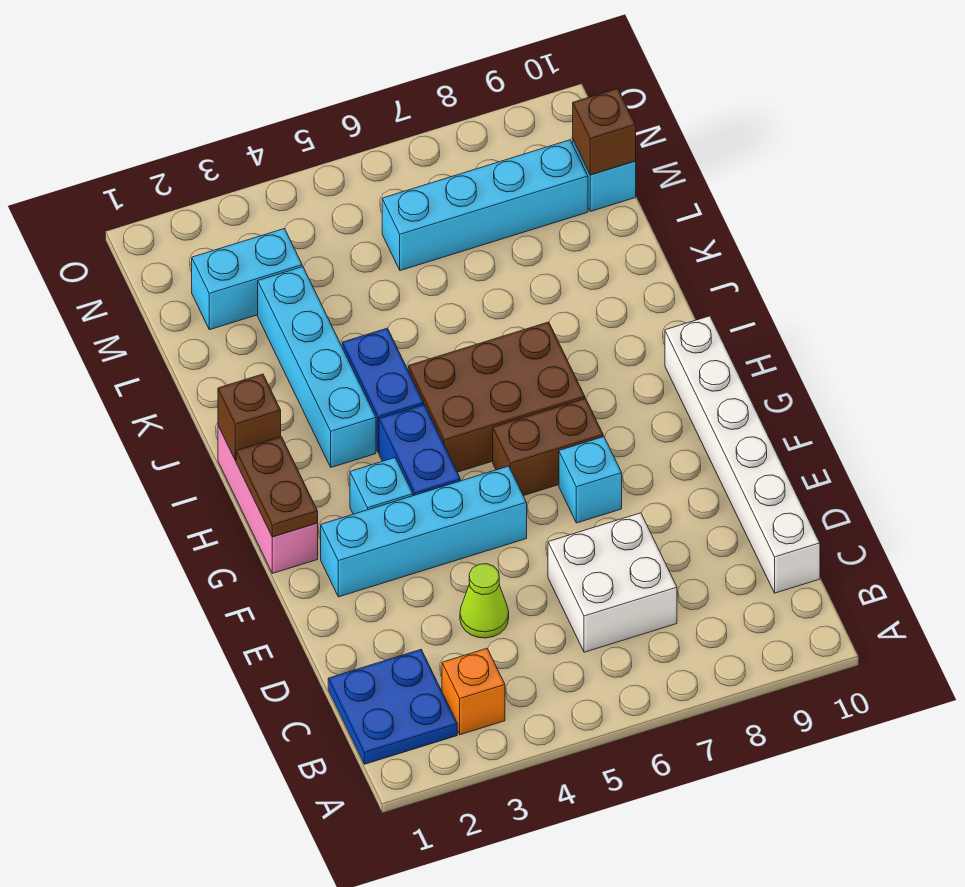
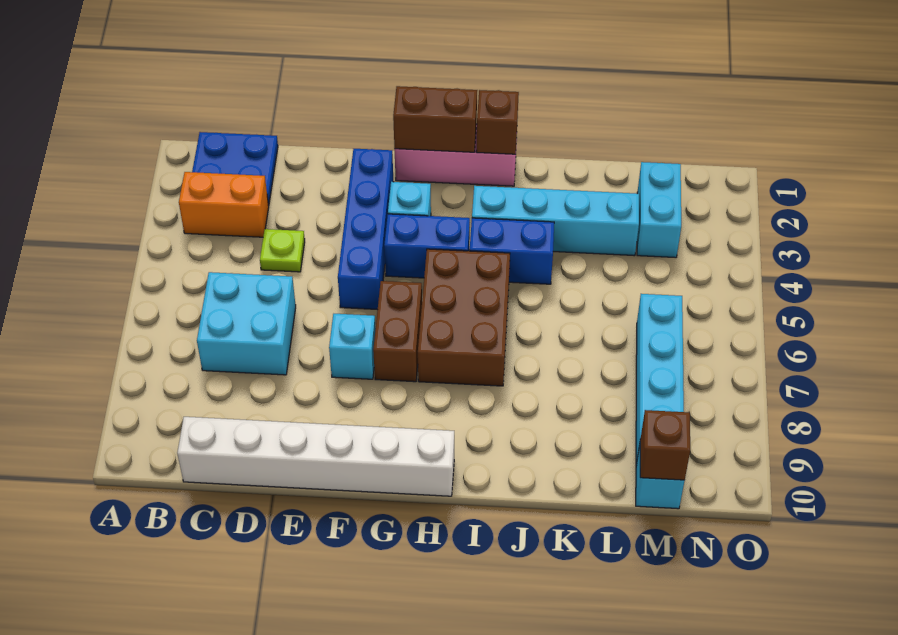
orange 1x1 brick [442,648,505,735] -> orange 1x2 brick [179,172,269,237]
white 2x2 brick [548,513,677,652] -> cyan 2x2 brick [197,272,296,375]
lime 1x1 cone [460,564,509,638] -> lime 1x1 plate [260,229,305,272]
cyan 1x4 brick [321,466,527,597] -> blue 1x4 brick [338,149,393,310]
brown 1x2 plate [236,437,318,537] -> brown 1x2 brick [393,86,477,152]

